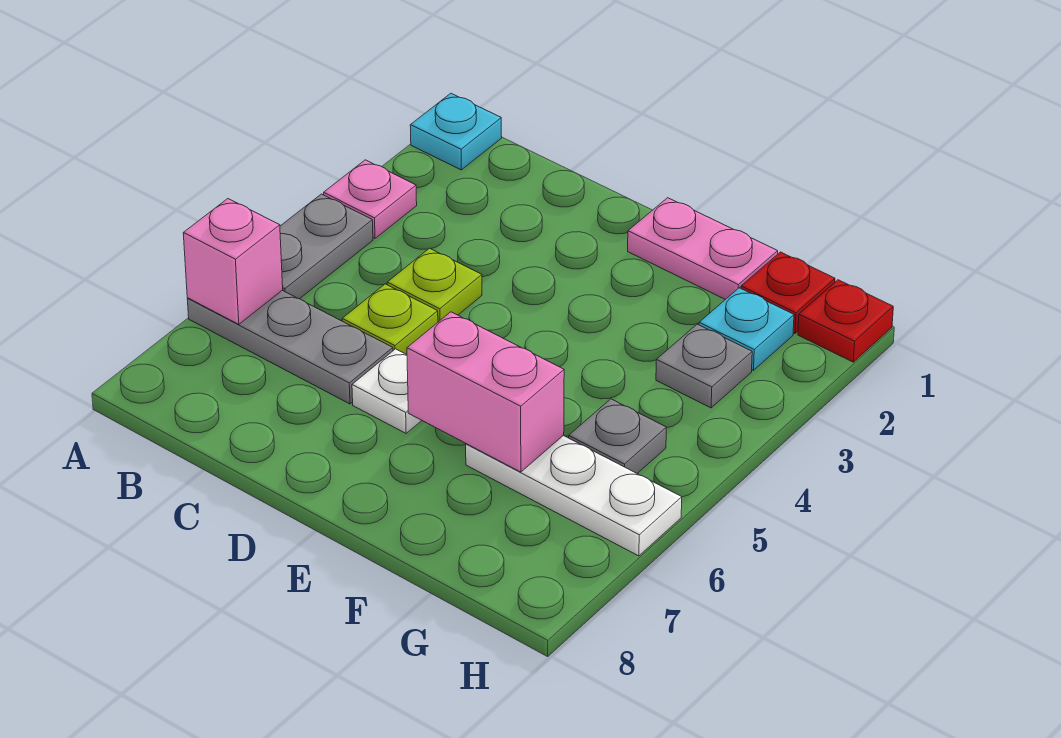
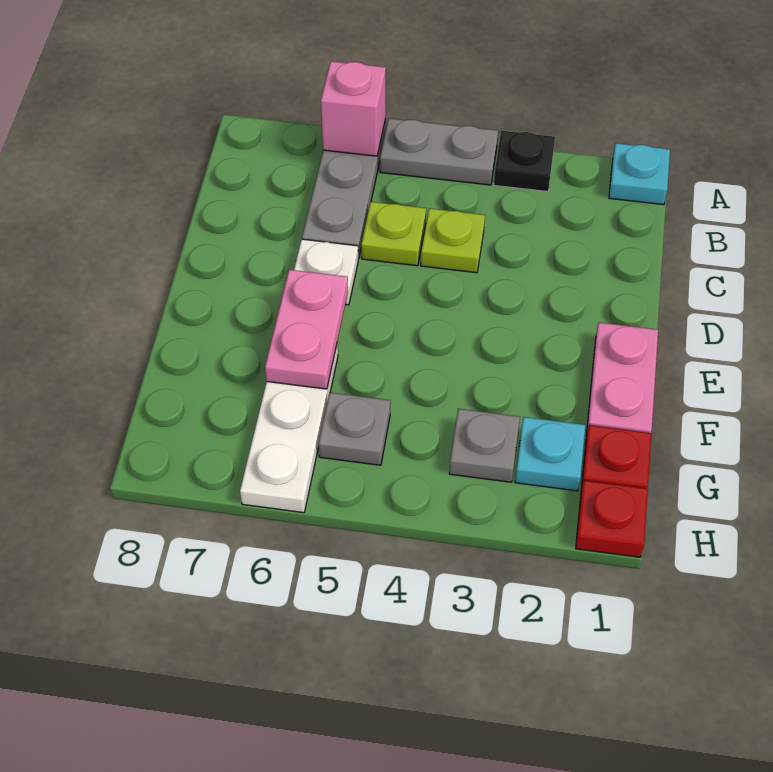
pink 1x1 plate [324,160,417,238] -> black 1x1 plate [494,131,555,191]
pink 1x2 brick [407,312,564,472] -> pink 1x2 plate [265,270,348,389]

